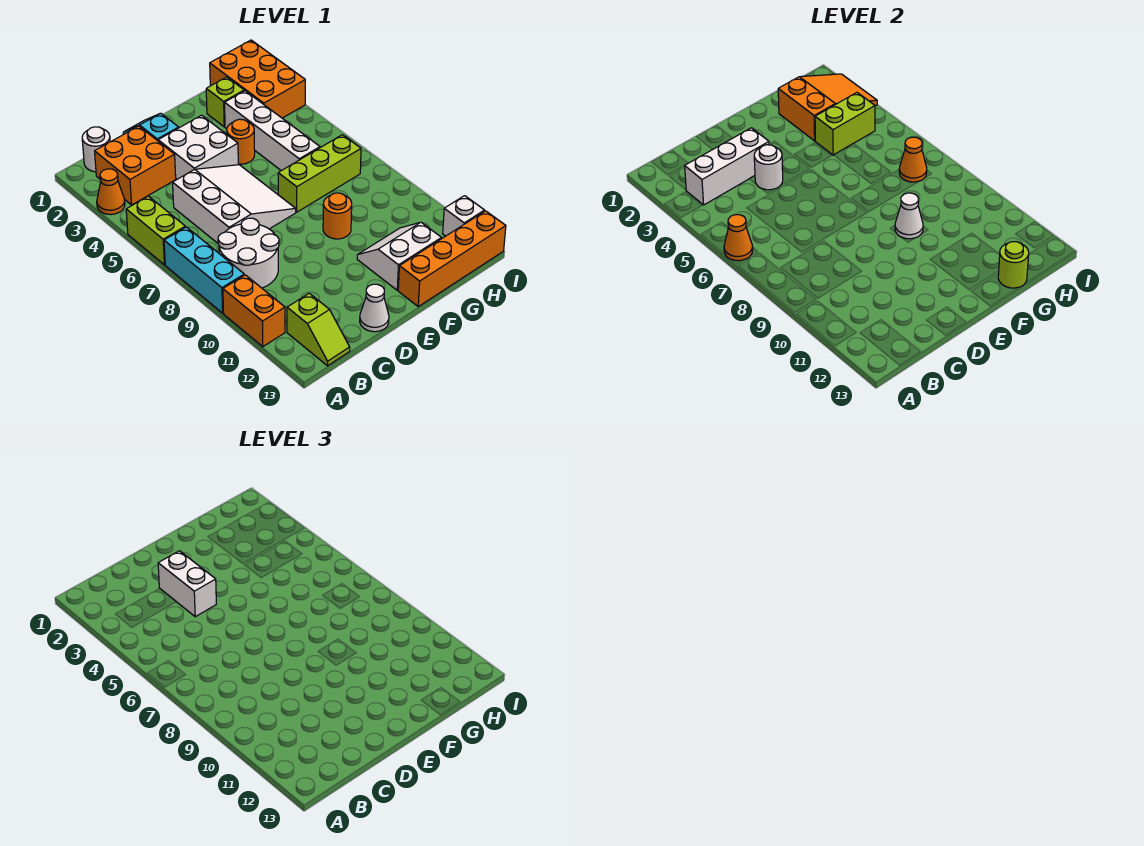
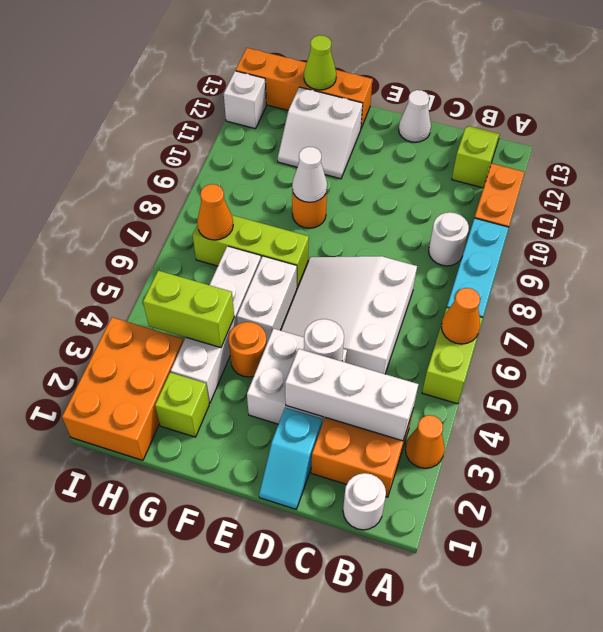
white 2x2 round brick [218,218,279,288] -> white 1x1 round brick [429,212,469,266]
white 1x2 brick [158,551,216,617] -> white 1x2 brick moved to [237,256,297,343]
orange 2x3 slope [778,74,877,141] -> none
lime 1x1 round brick [998,242,1029,288] -> lime 1x1 cone [304,35,336,90]

